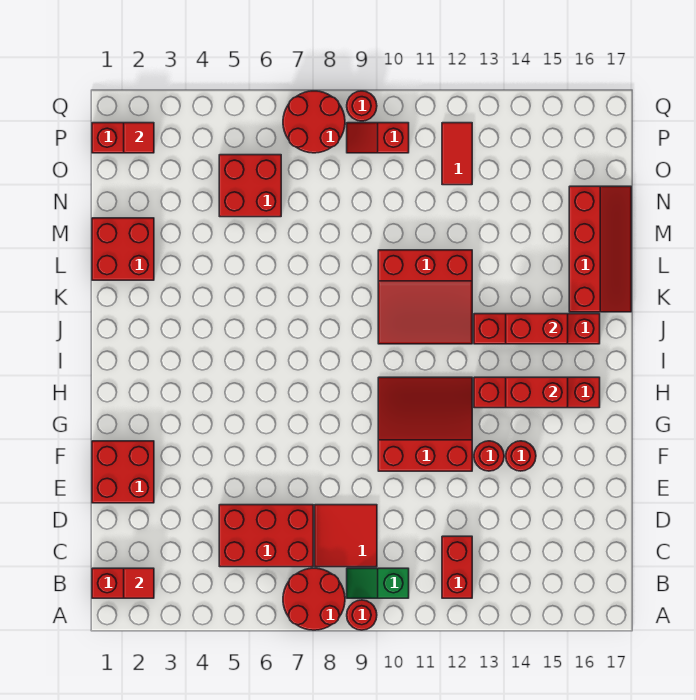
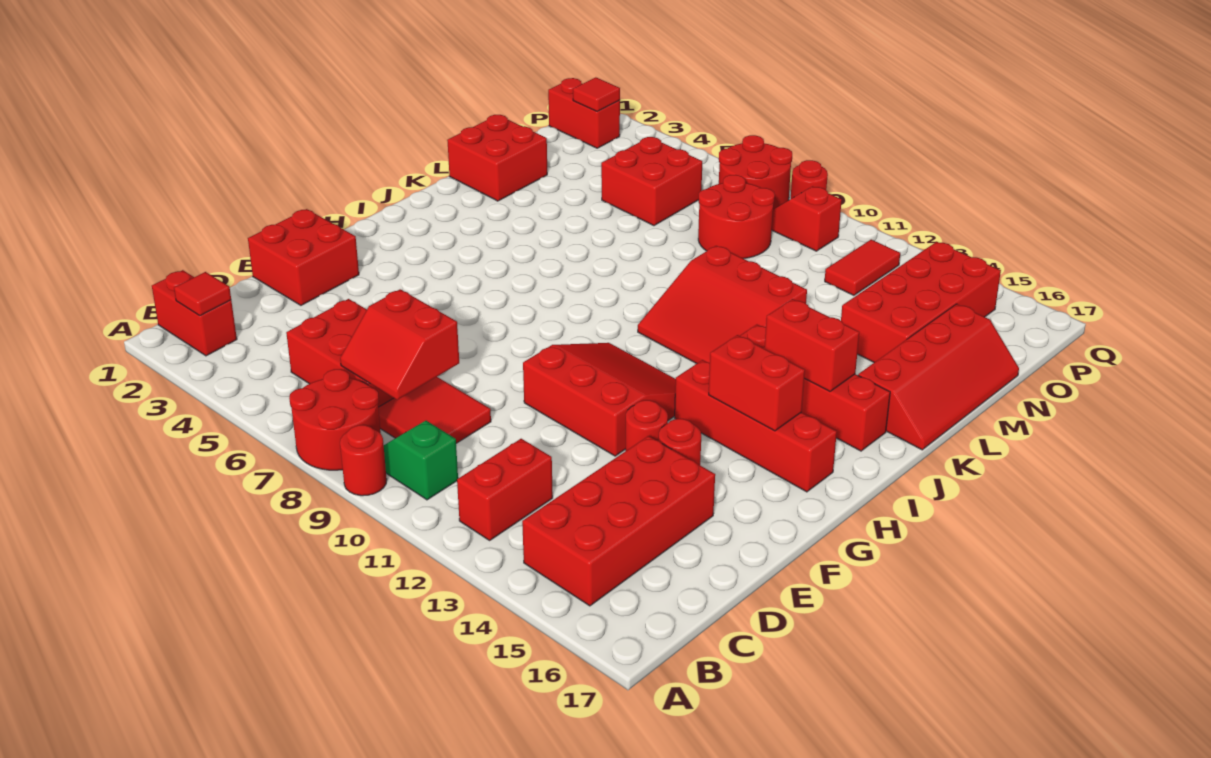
none -> red 2x4 brick [522,436,715,606]
none -> red 2x2 slope [340,289,459,400]
none -> red 2x4 brick [841,242,1001,362]
none -> red 2x2 round brick [698,175,775,259]

